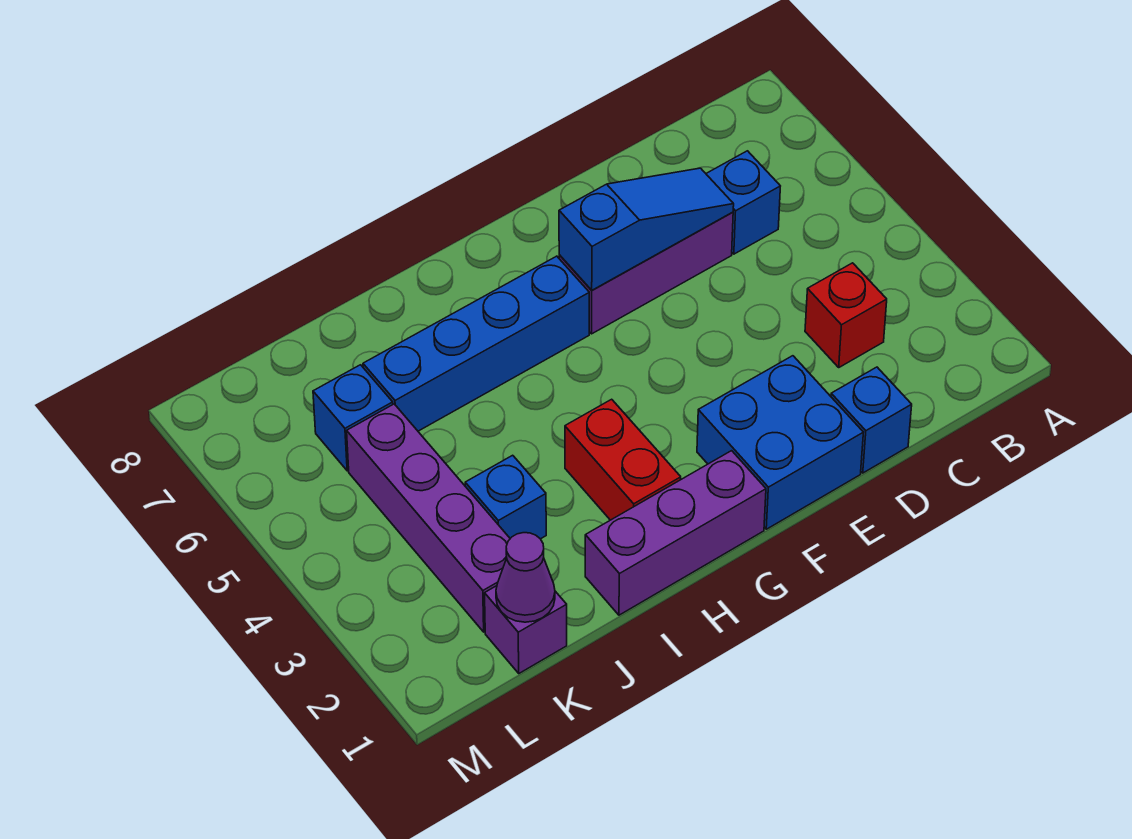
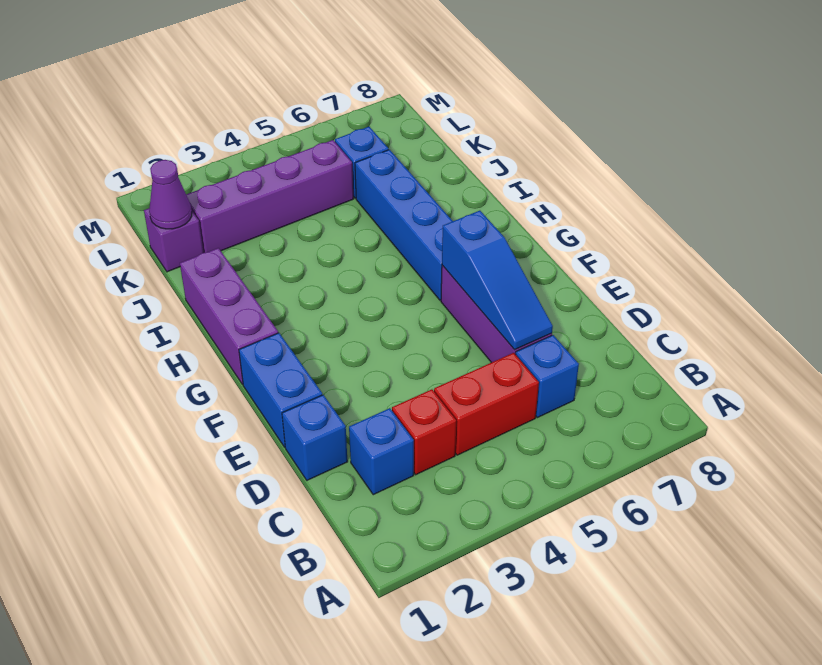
blue 2x2 brick [697,356,863,529] -> blue 1x2 brick [239,333,322,447]
red 1x2 brick [565,399,681,520] -> red 1x2 brick moved to [434,353,539,455]
blue 1x1 brick [465,455,546,539] -> blue 1x1 brick moved to [349,408,414,495]

